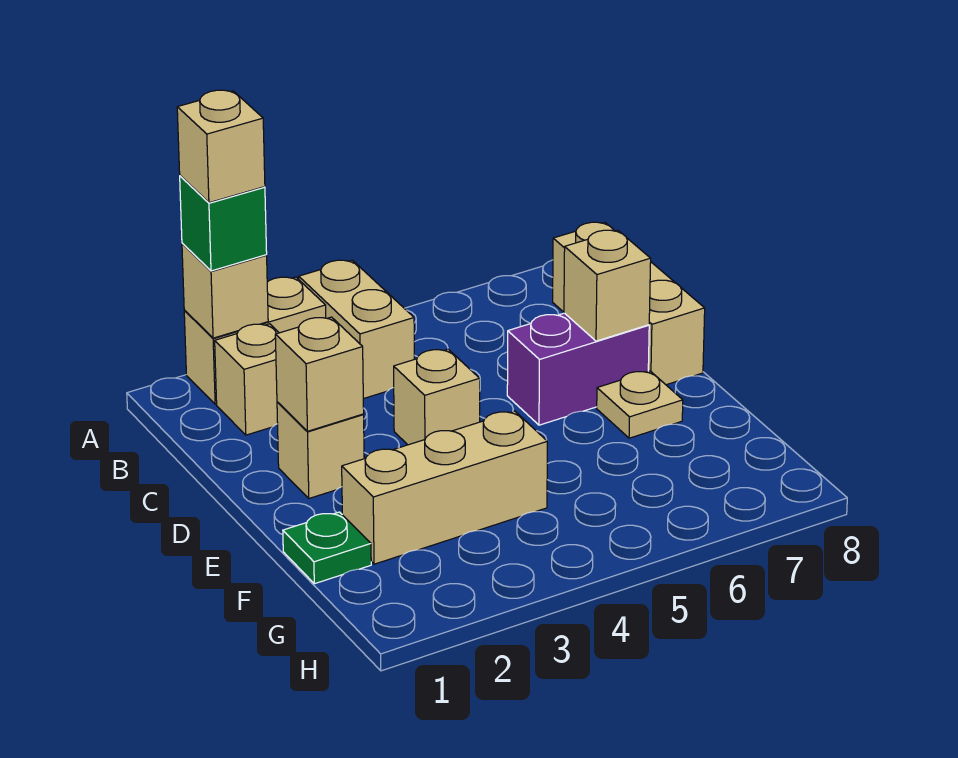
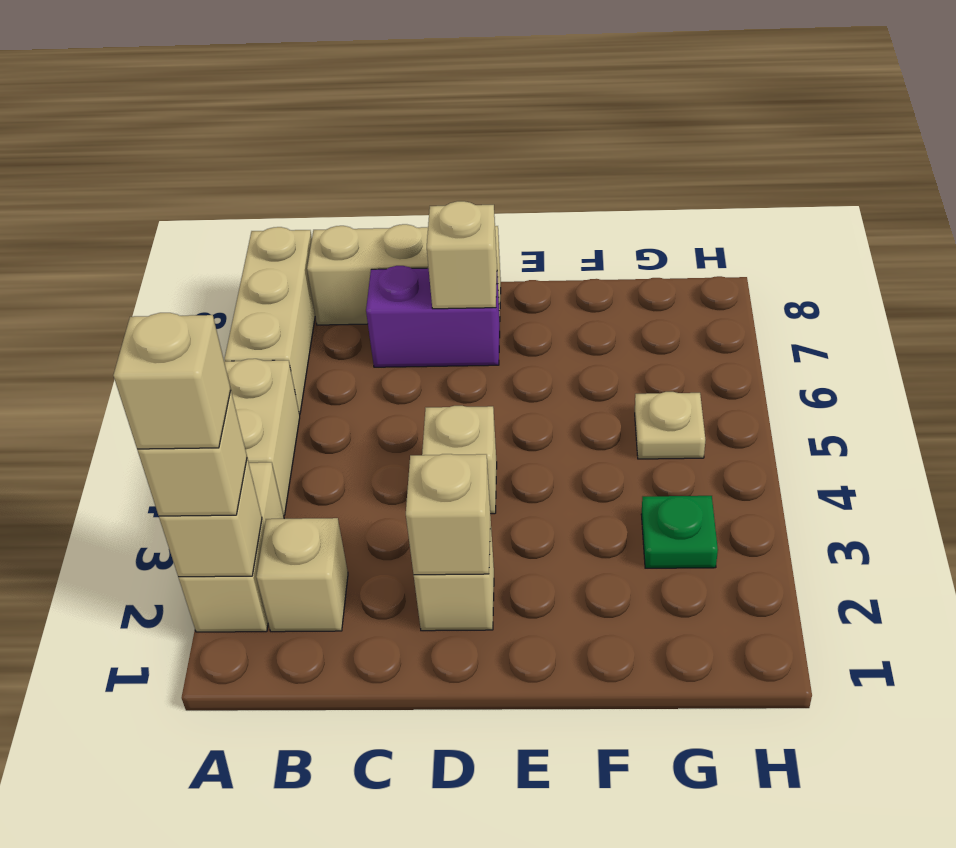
green 1x1 brick [180,176,267,271] -> tan 1x1 brick [137,391,247,516]
tan 1x2 brick [299,260,414,399] -> tan 1x2 brick turned to [224,359,300,515]
purple 1x2 brick [507,313,649,425] -> purple 1x2 brick turned to [366,266,500,367]
tan 1x1 plate [597,371,683,438] -> tan 1x1 plate moved to [635,392,705,459]
green 1x1 plate [283,512,371,584] -> green 1x1 plate moved to [641,496,718,568]
tan 1x3 brick [342,411,547,564] -> tan 1x3 brick moved to [225,227,315,414]

